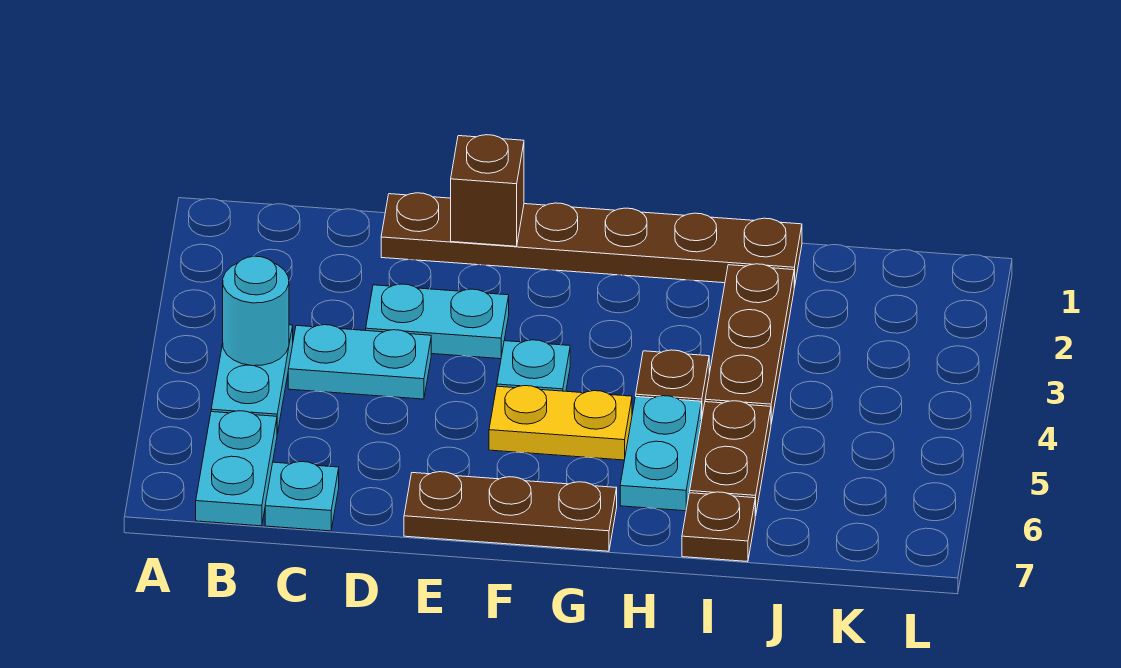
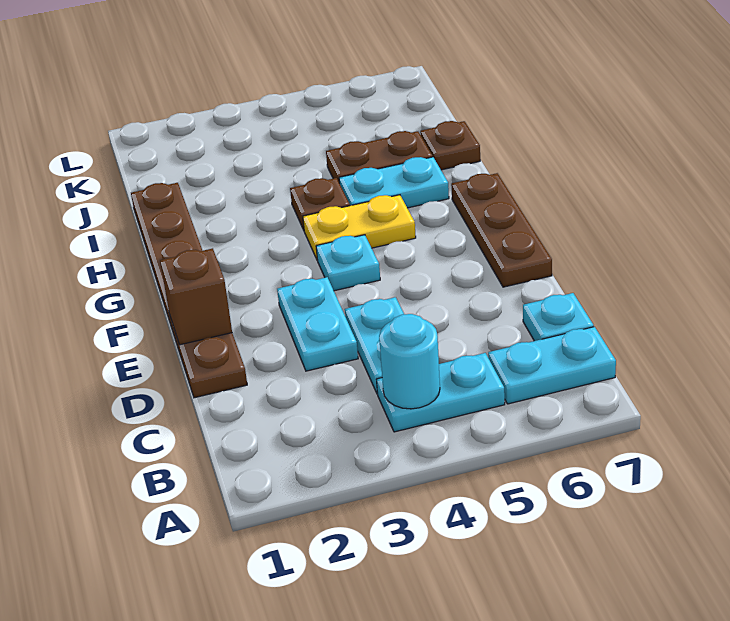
yellow 1x2 plate [489,386,632,460] -> yellow 1x2 plate turned to [303,195,416,259]
brown 1x3 plate [705,264,794,423] -> none

